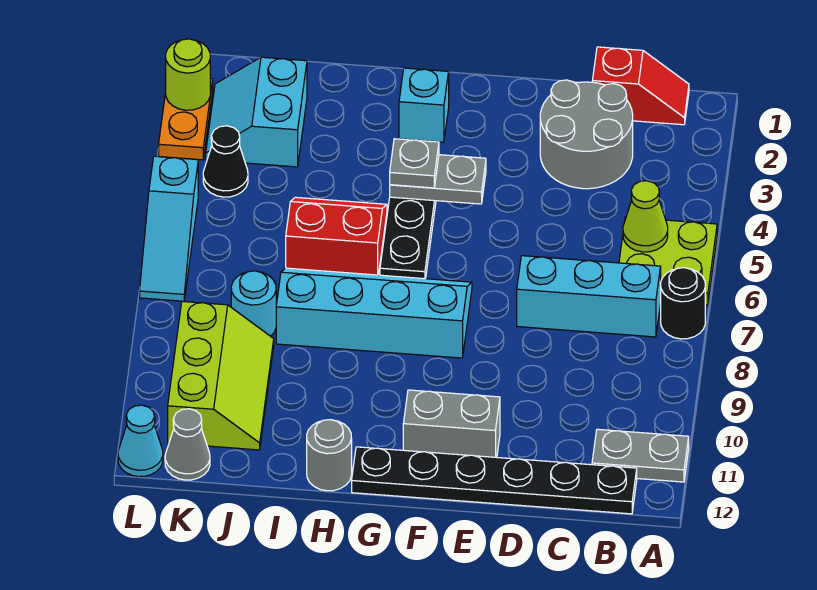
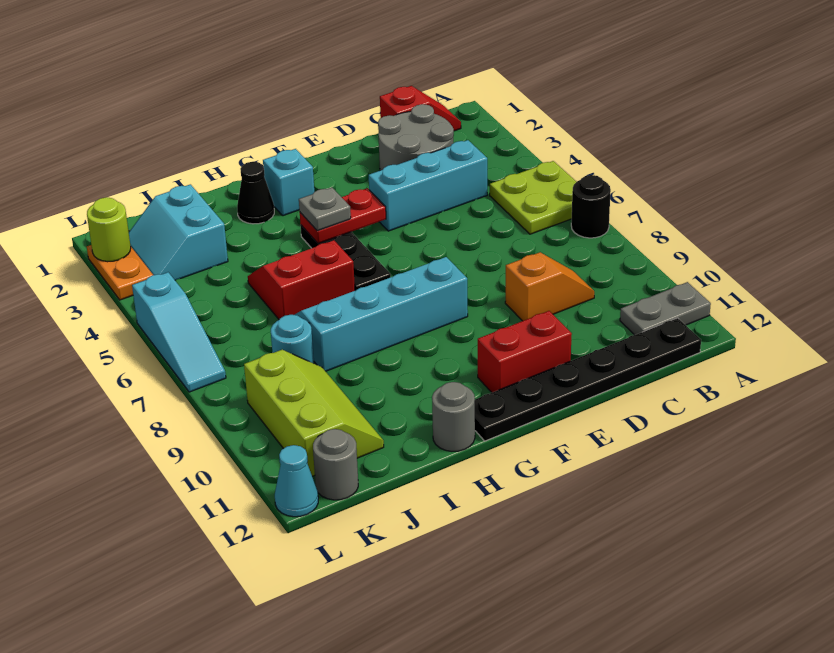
lime 1x1 cone [623,181,668,252] -> none
cyan 1x3 brick [517,256,661,337] -> cyan 1x3 brick moved to [369,140,487,231]
none -> orange 1x2 slope [505,252,594,321]
grey 1x2 brick [403,390,500,457] -> red 1x2 brick [478,311,572,392]
grey 1x2 plate [390,155,486,204] -> red 1x2 plate [300,188,386,244]
black 1x1 cone [203,126,248,197] -> black 1x1 cone moved to [237,162,274,224]
grey 1x1 cone [165,409,210,480] -> grey 1x1 round brick [313,429,358,500]

